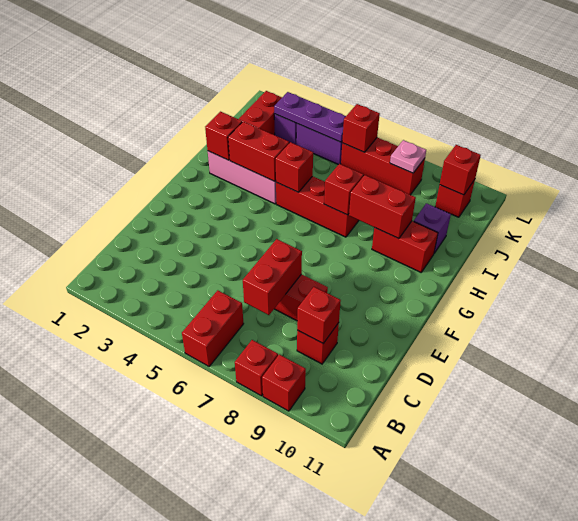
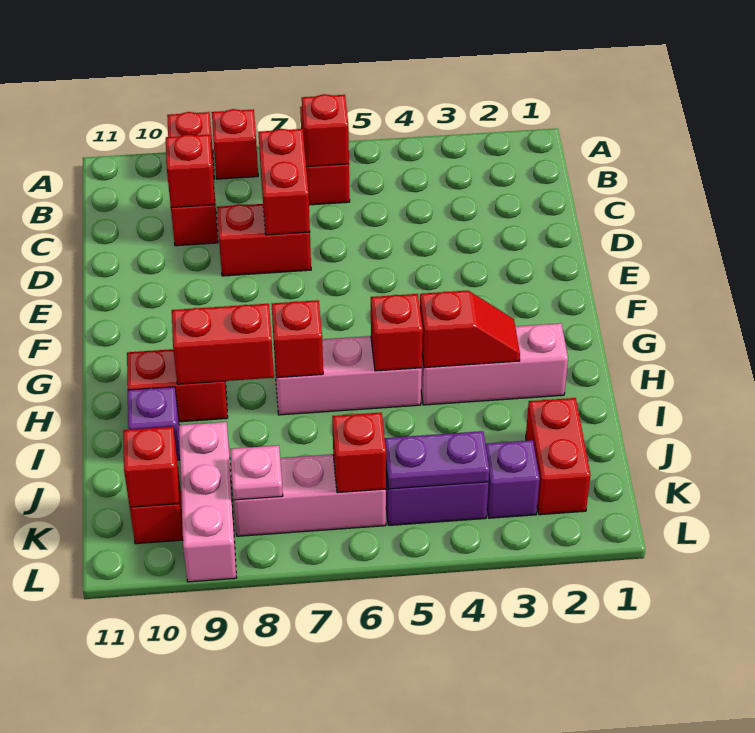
red 1x1 brick [205,112,242,160] -> red 1x1 brick moved to [302,94,349,167]
red 1x2 brick [228,122,289,181] -> red 1x2 slope [420,291,520,368]
red 1x3 brick [276,176,359,237] -> pink 1x3 brick [274,336,422,415]
none -> pink 1x3 brick [179,422,236,582]
purple 1x3 plate [274,92,346,142] -> purple 1x2 plate [385,431,489,489]
red 1x3 brick [341,138,425,195] -> pink 1x3 brick [234,454,386,536]

